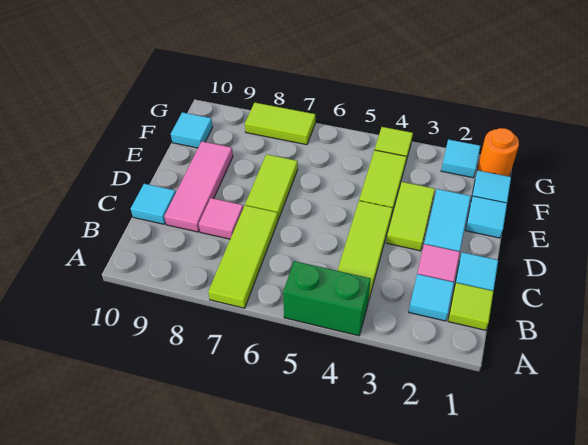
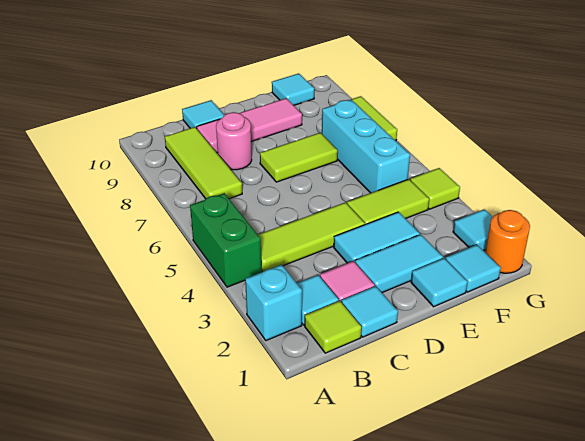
none -> cyan 1x1 brick [245,265,302,341]
lime 1x3 tile [208,205,278,308] -> lime 1x3 tile turned to [165,127,242,199]
pink 1x1 tile [199,198,243,239] -> pink 1x1 round brick [216,112,252,170]
lime 1x2 tile [386,182,435,251] -> cyan 1x2 tile [334,212,420,263]
none -> cyan 1x3 brick [322,100,410,193]

